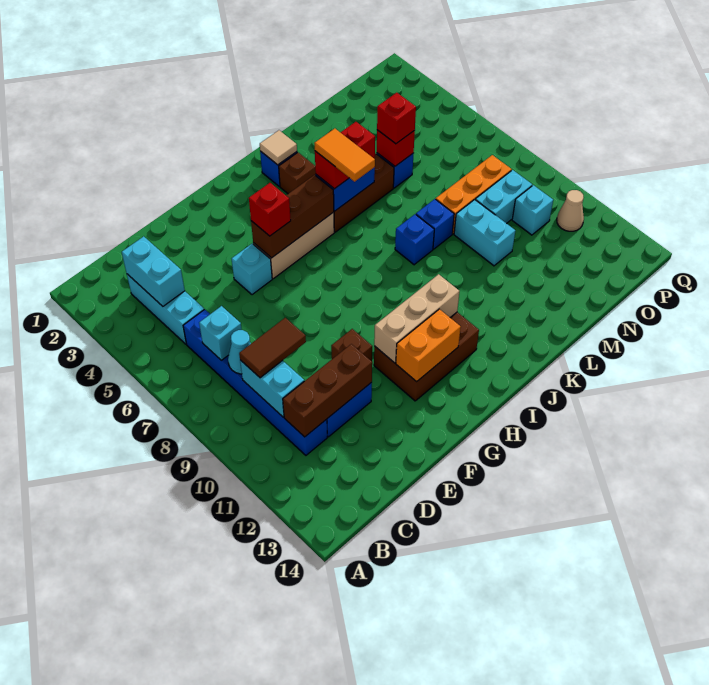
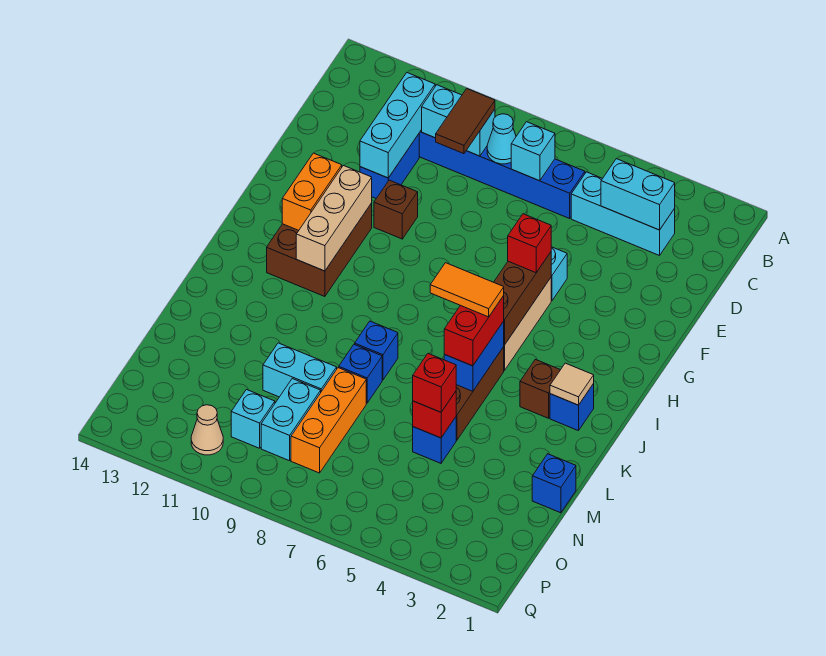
brown 1x3 brick [283,344,372,437] -> cyan 1x3 brick [360,73,435,178]
none -> blue 1x1 brick [532,454,576,513]

